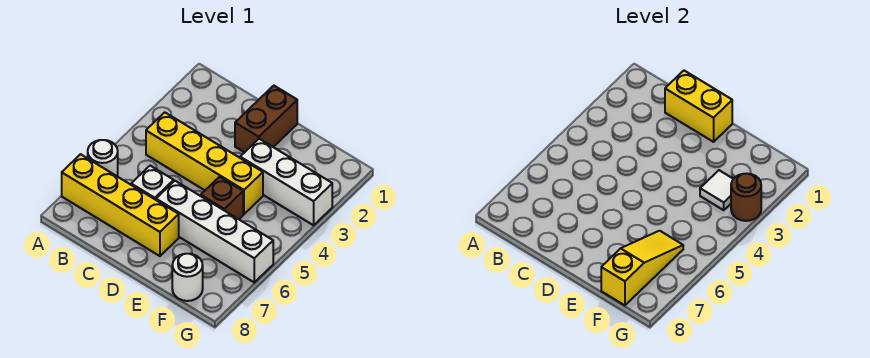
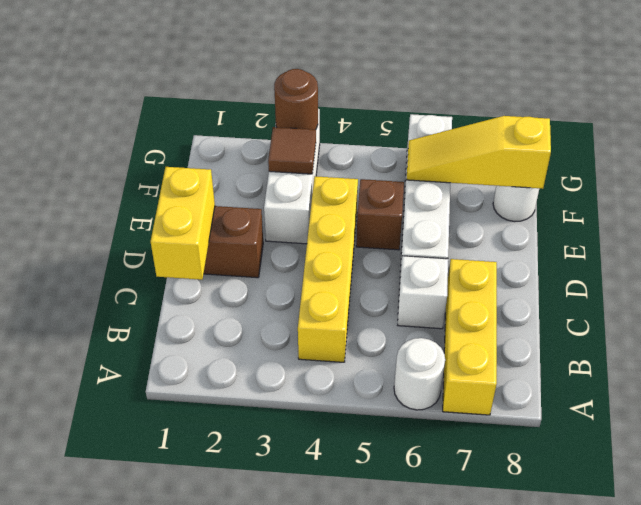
yellow 1x4 brick [62,154,179,256] -> yellow 1x3 brick [443,259,497,415]
white 1x1 tile [700,170,733,210] -> brown 1x1 tile [268,127,316,174]

